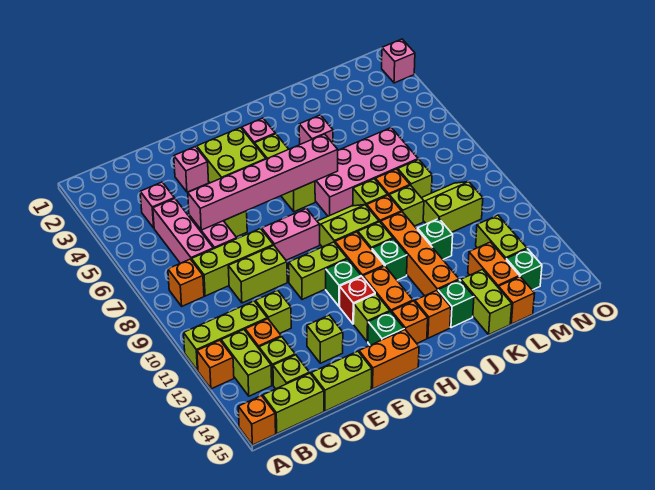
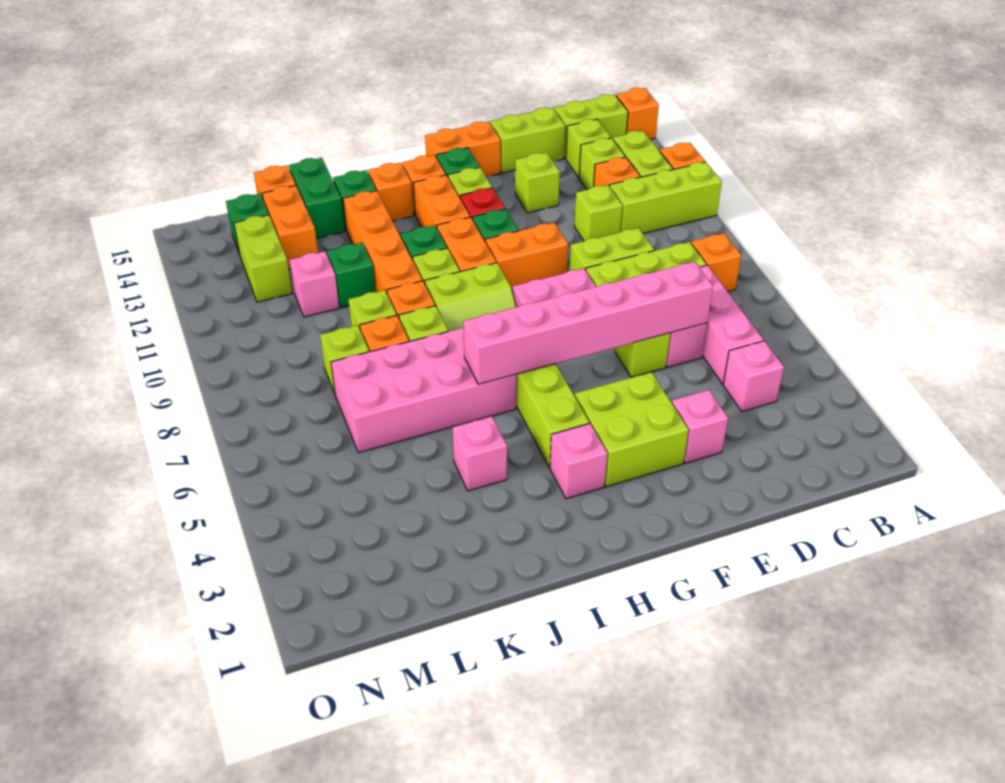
lime 1x2 brick [289,242,347,300] -> orange 1x2 brick [485,223,568,292]
lime 1x2 brick [461,270,512,334] -> green 1x2 brick [289,158,345,238]
lime 2x2 slope [422,182,483,233] -> none
pink 1x1 brick [382,39,415,83] -> pink 1x1 brick moved to [289,251,339,317]

